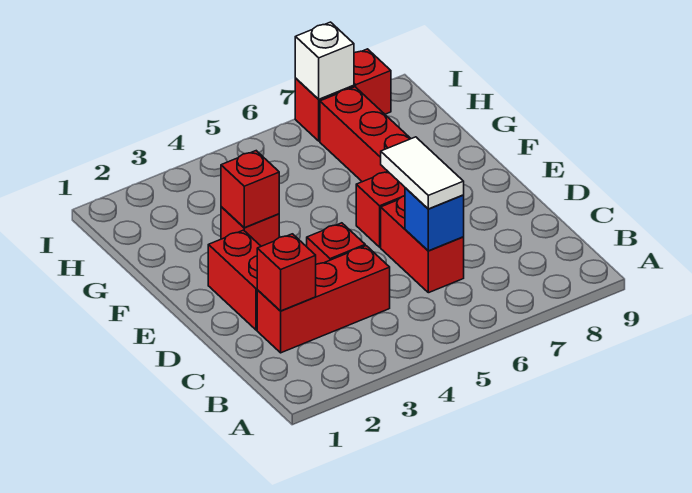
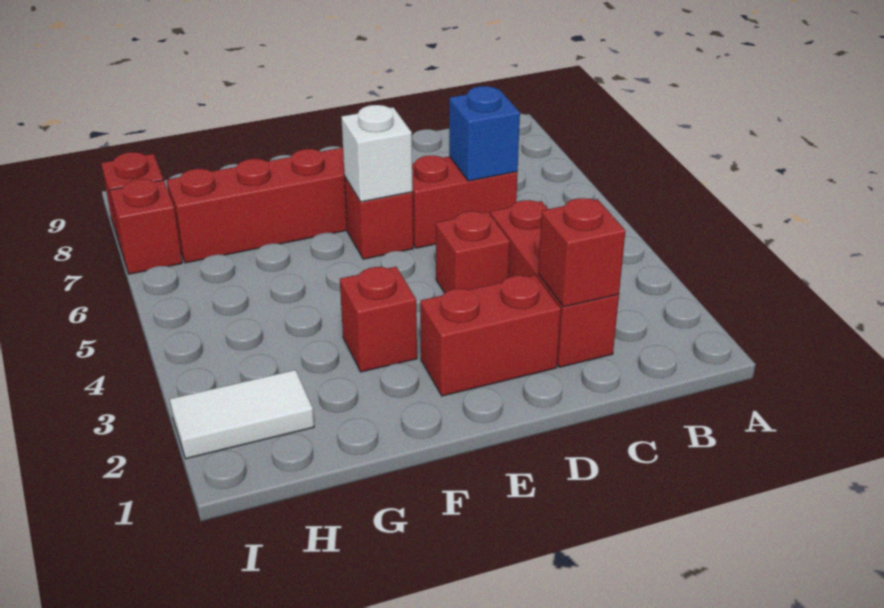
white 1x2 tile [381,137,464,209] -> white 1x2 tile moved to [170,370,314,459]
red 1x1 brick [221,151,279,228] -> none
white 1x1 brick [295,22,354,99] -> white 1x1 brick moved to [341,105,413,202]

